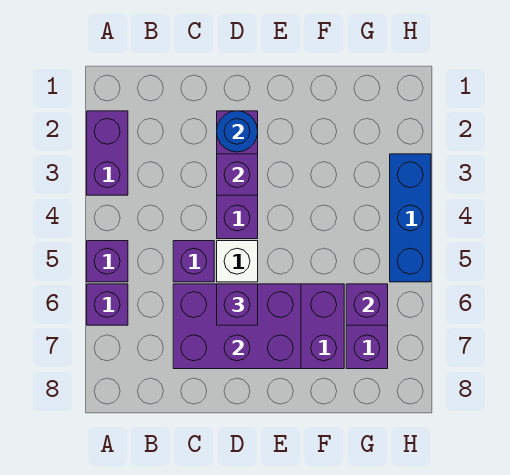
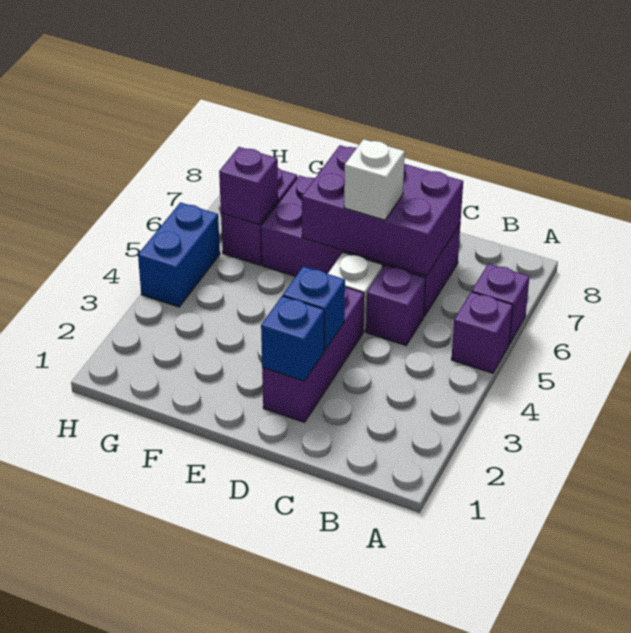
purple 1x2 brick [87,111,128,195] -> none
blue 1x1 round brick [217,111,258,152] -> blue 1x1 brick [261,296,324,381]
purple 1x1 brick [217,154,258,195] -> blue 1x1 brick [283,266,345,350]
purple 1x1 brick [217,284,258,325] -> white 1x1 brick [344,139,405,220]
blue 1x3 brick [390,154,431,282] -> blue 1x2 brick [138,203,220,307]

